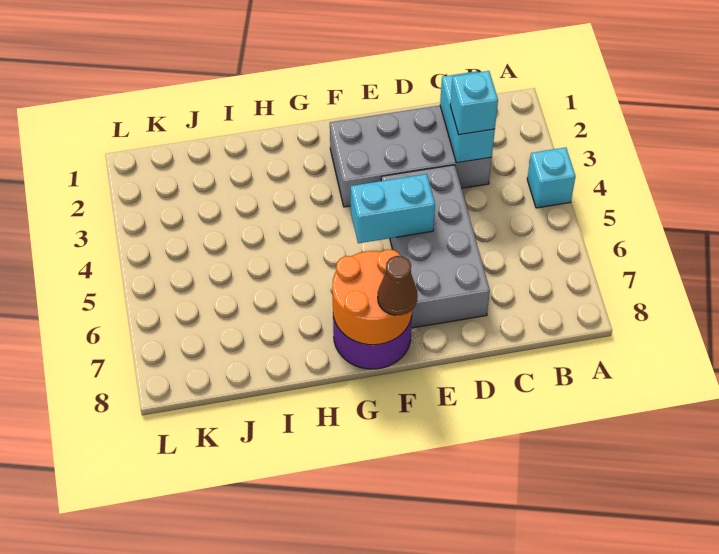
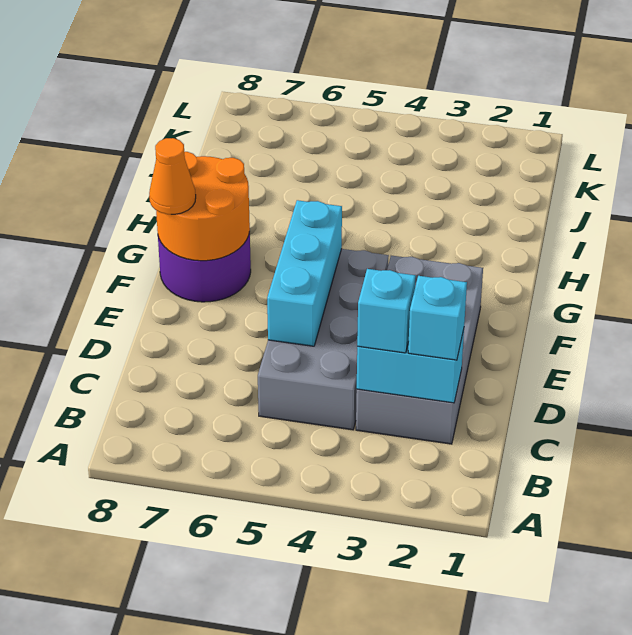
cyan 1x1 brick [527,147,576,208] -> cyan 1x1 brick moved to [408,276,467,360]
grey 2x4 brick [381,165,490,328] -> grey 2x4 brick turned to [258,249,389,430]
cyan 1x2 brick [351,174,435,243] -> cyan 1x3 brick [267,200,342,346]
brown 1x1 cone [378,256,418,315] -> orange 1x1 cone [149,138,196,214]

